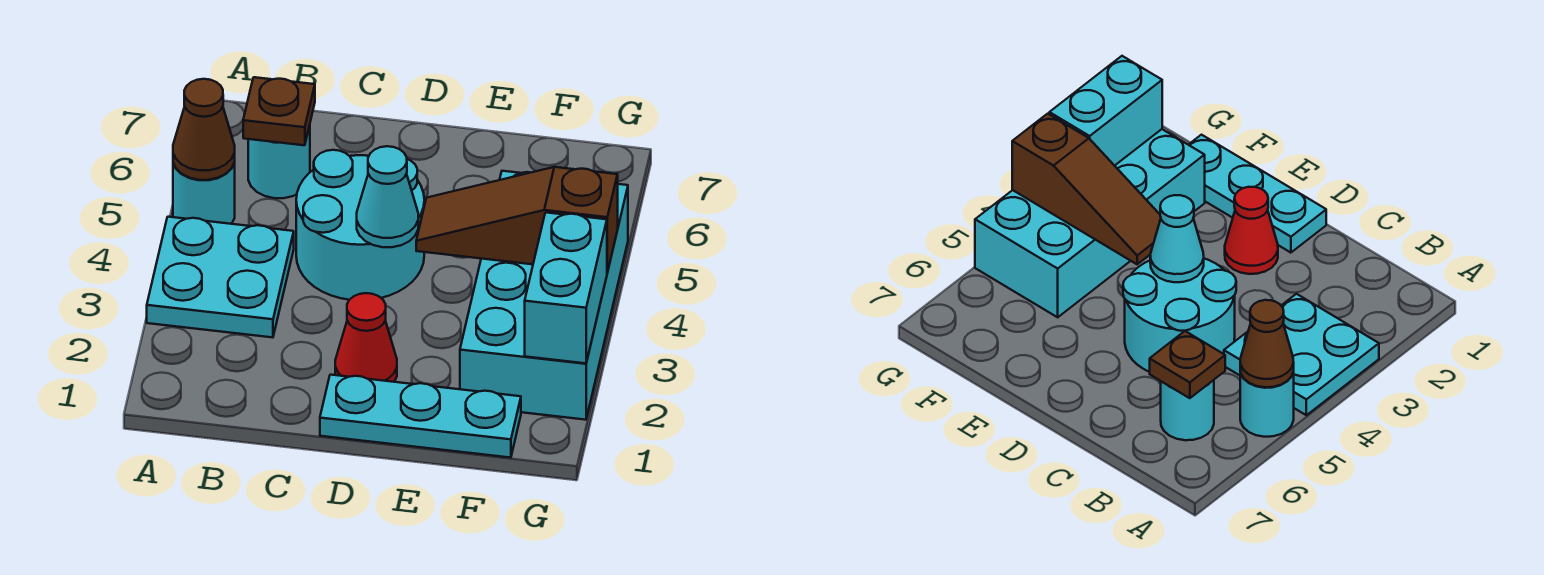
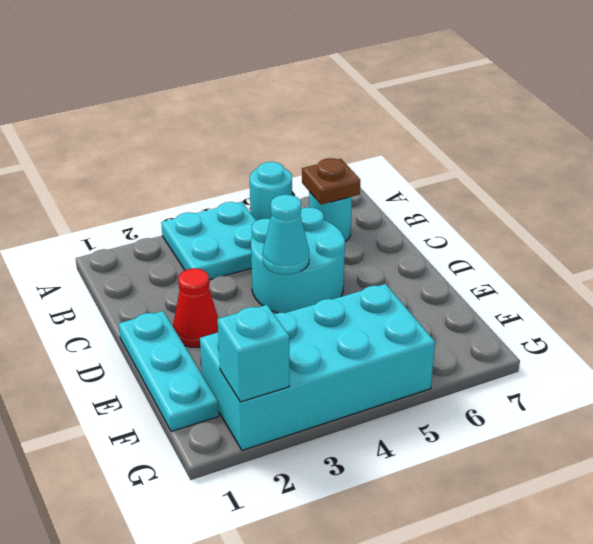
brown 1x1 cone [173,79,235,180] -> none
brown 1x3 slope [416,167,618,272] -> none
cyan 1x2 brick [525,213,607,363] -> cyan 1x1 brick [218,305,289,402]

